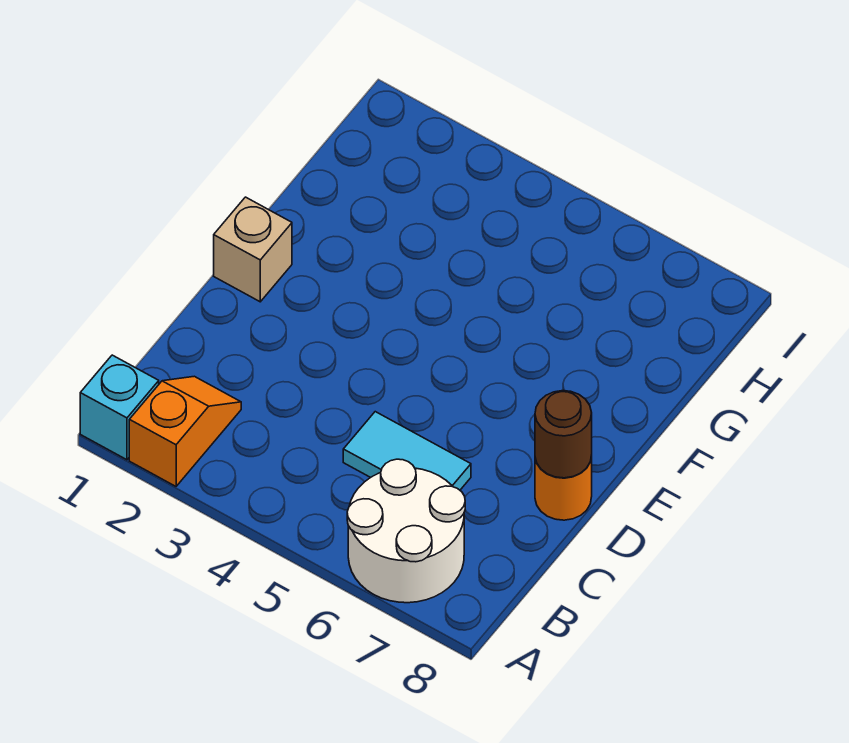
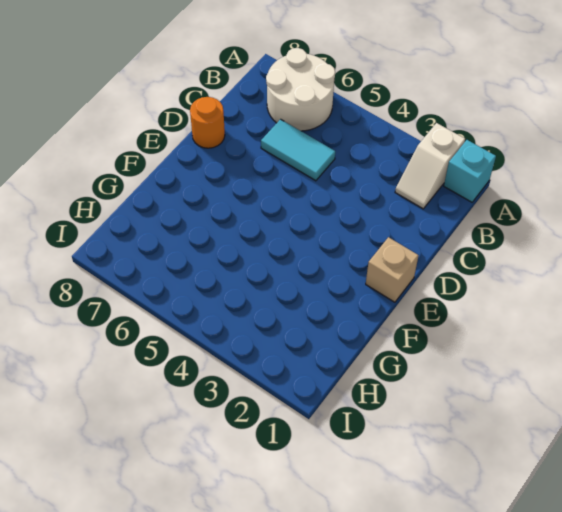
orange 1x2 slope [129,376,241,486] -> white 1x2 slope [395,123,465,209]
brown 1x1 round brick [535,391,592,478] -> none

